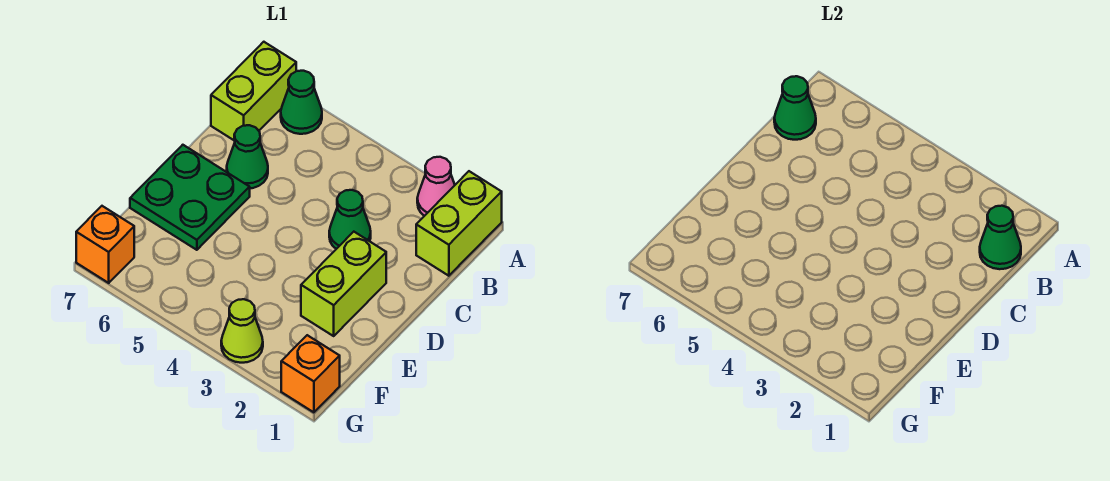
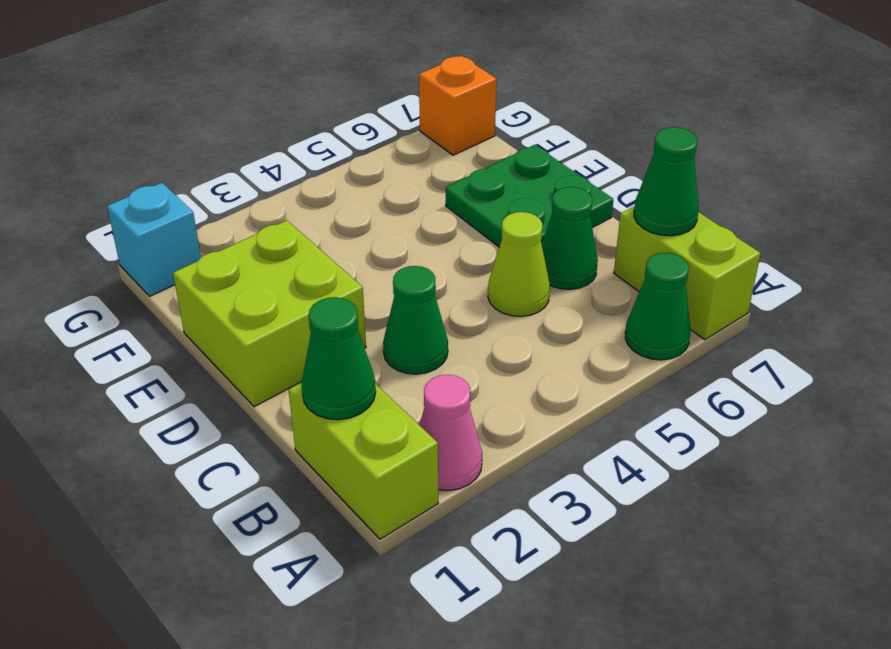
lime 1x2 brick [301,232,386,336] -> lime 2x2 brick [173,220,366,407]
orange 1x1 brick [281,335,340,412] -> cyan 1x1 brick [107,183,201,296]
lime 1x1 cone [221,299,263,363] -> lime 1x1 cone moved to [488,212,550,316]

